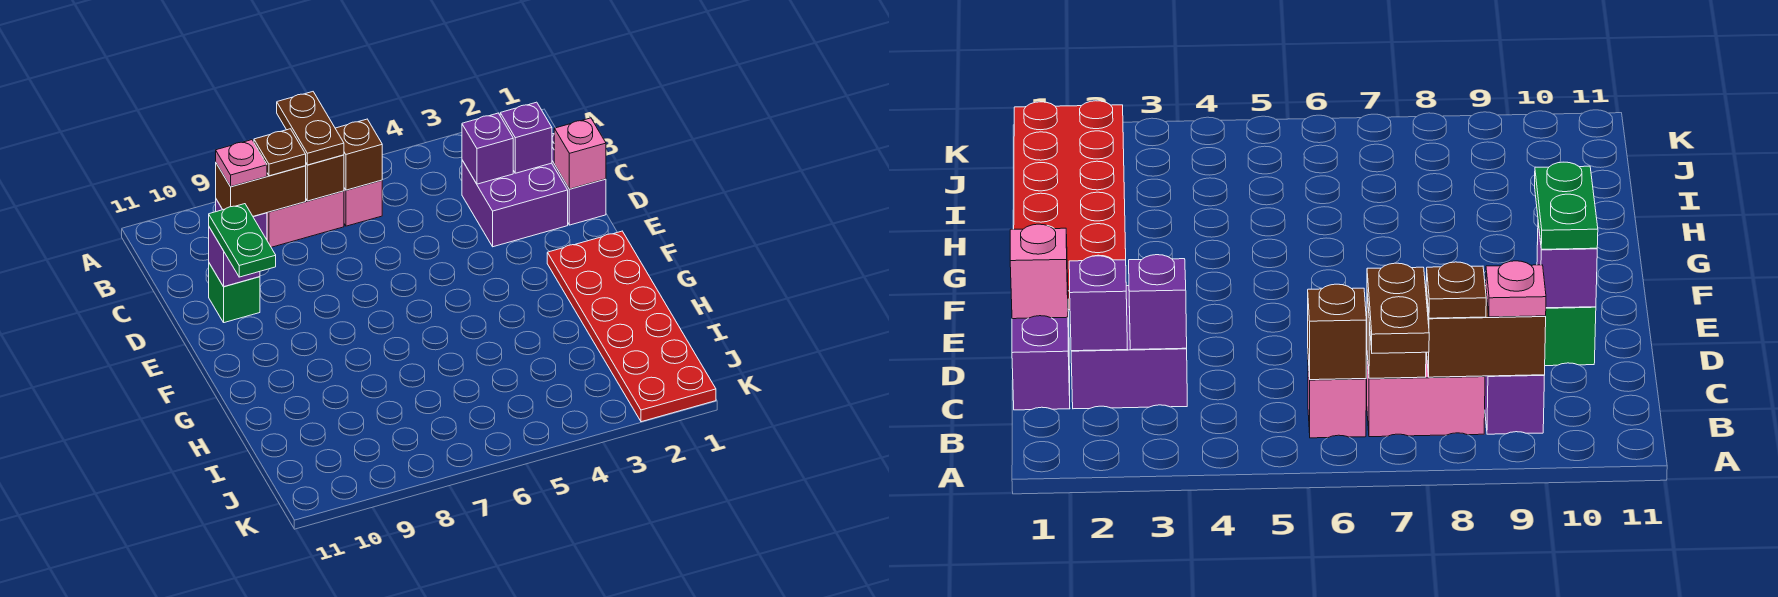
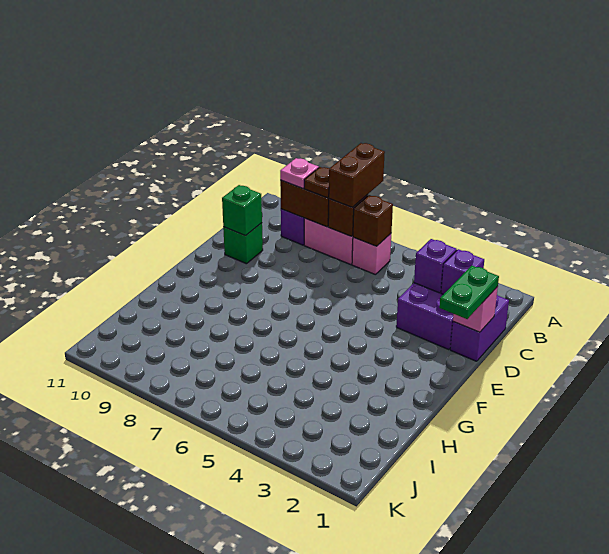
brown 1x2 plate [277,92,344,165] -> brown 1x2 brick [329,143,385,207]
purple 1x1 brick [209,227,260,287] -> green 1x1 brick [222,185,262,236]
green 1x2 plate [209,204,276,277] -> green 1x2 plate moved to [439,266,499,319]
red 2x6 plate [547,231,716,422] -> none

